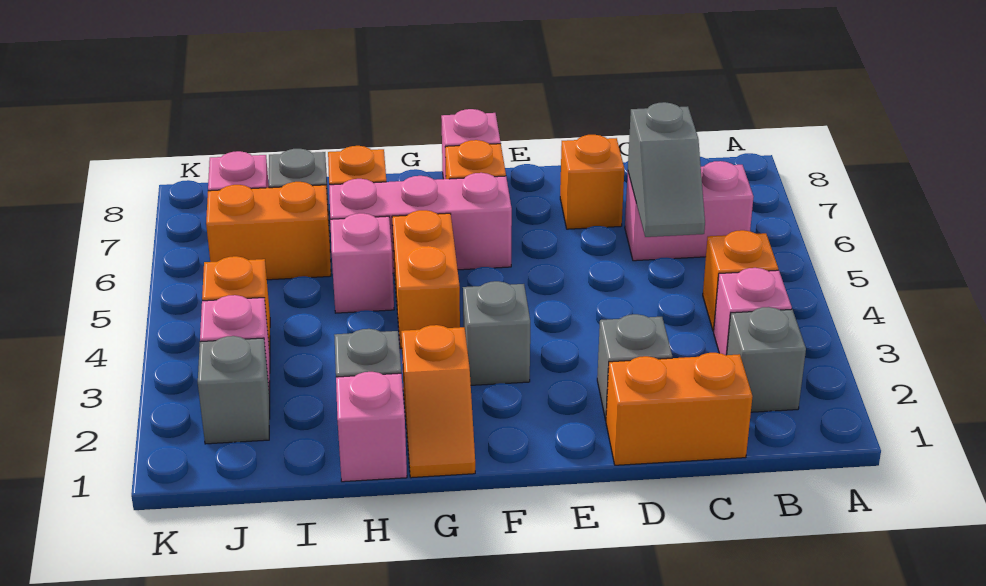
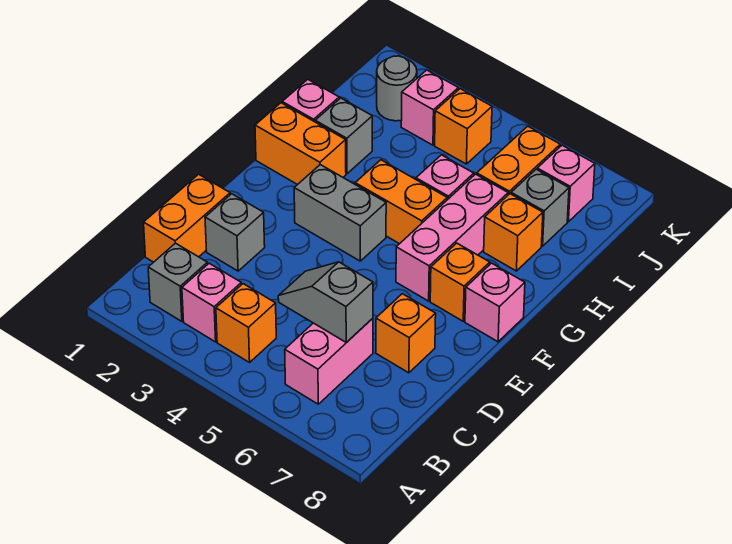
grey 1x1 brick [463,281,530,385] -> grey 1x2 brick [294,165,386,261]
orange 1x2 slope [401,325,475,478] -> orange 1x2 brick [255,103,346,185]
grey 1x1 brick [198,336,270,444] -> grey 1x1 round brick [377,56,417,121]

